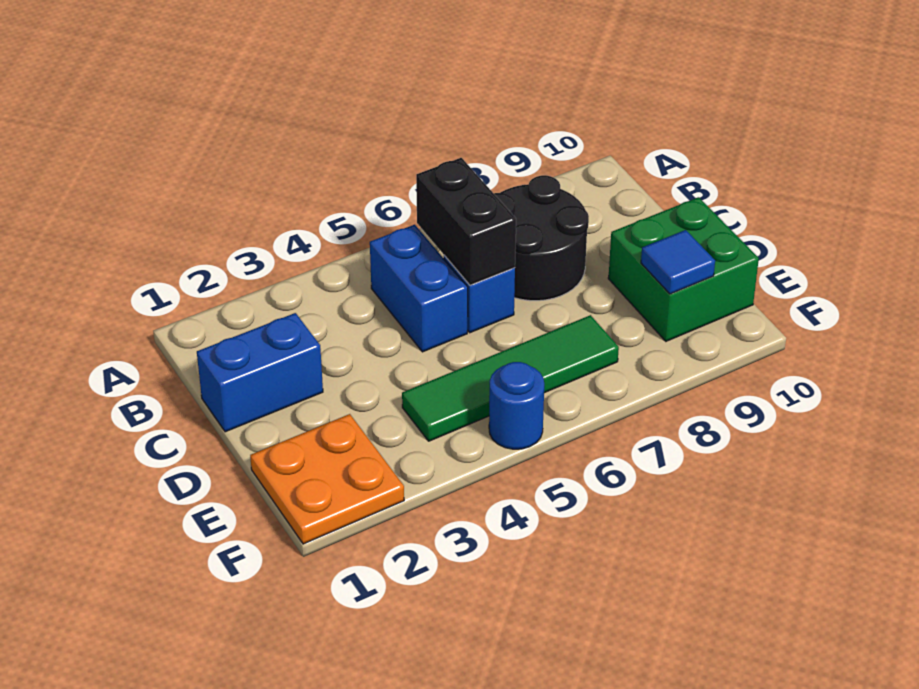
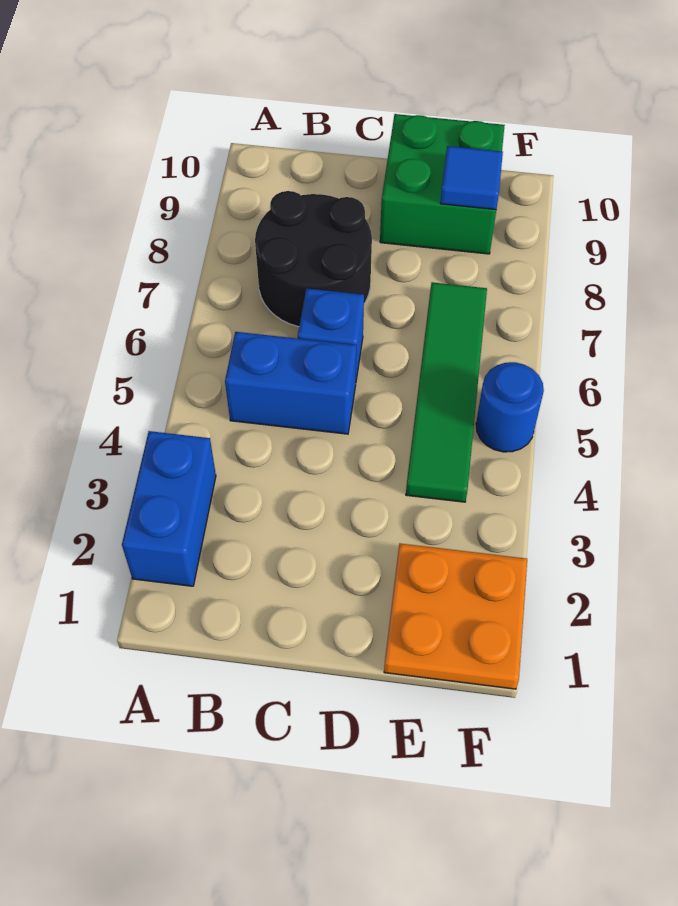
black 1x2 brick [416,158,516,285] -> none
blue 1x2 brick [197,313,323,432] -> blue 1x2 brick moved to [122,431,216,586]

